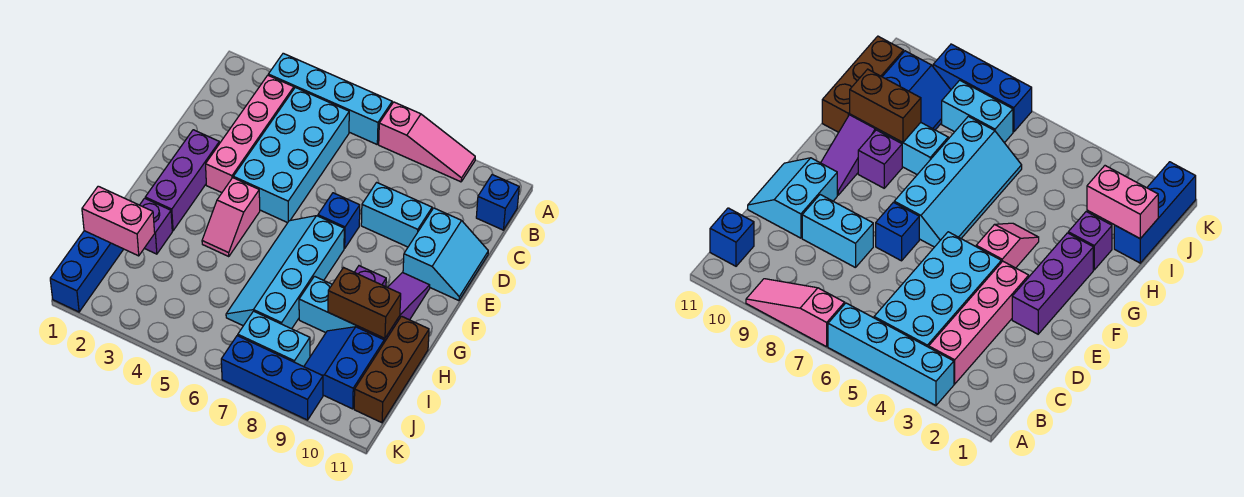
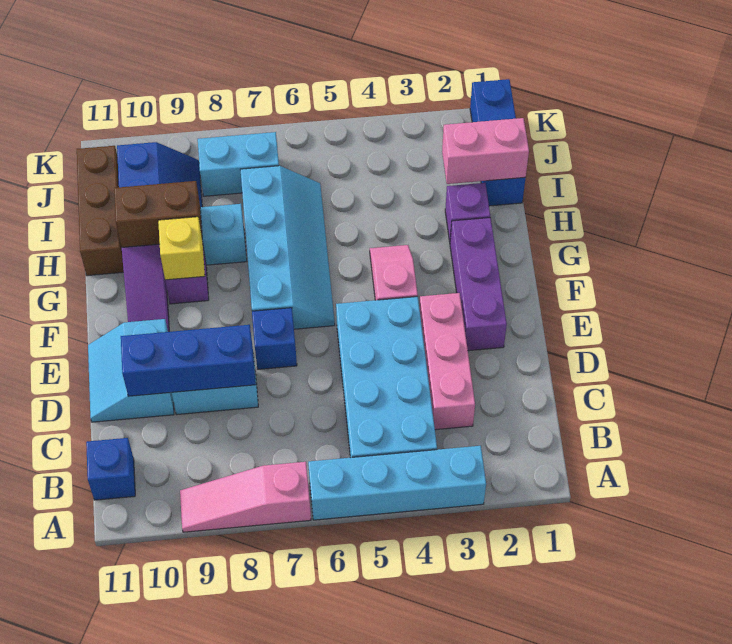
pink 1x4 brick [206,75,294,193] -> pink 1x3 brick [419,293,475,430]
none -> yellow 1x1 brick [158,217,205,280]
blue 1x3 brick [221,336,323,420] -> blue 1x3 brick moved to [121,325,256,396]

